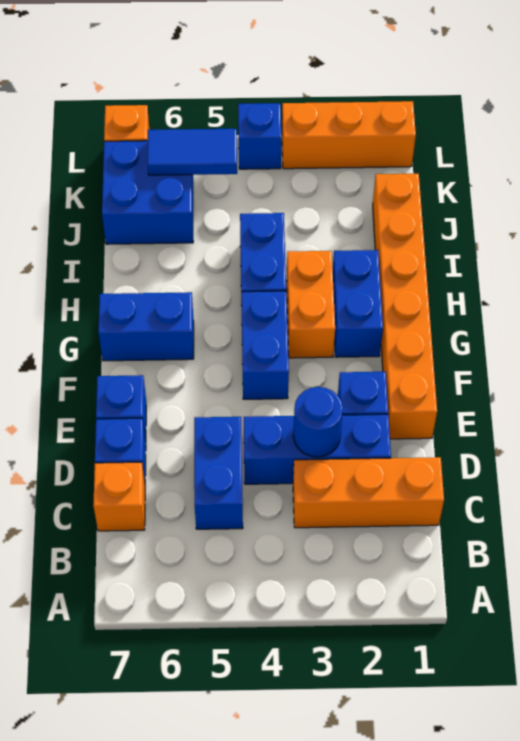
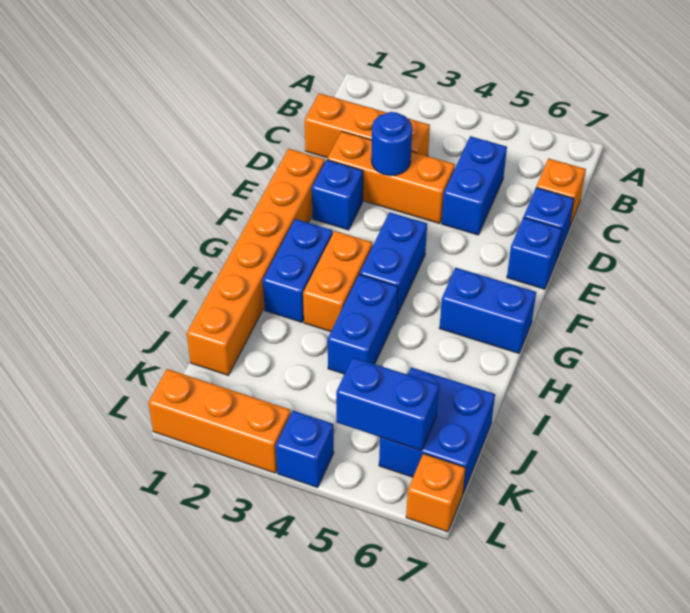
blue 1x3 brick [244,414,391,484] -> orange 1x3 brick [327,132,455,223]
blue 1x2 tile [148,129,237,175] -> blue 1x2 brick [336,357,439,451]

